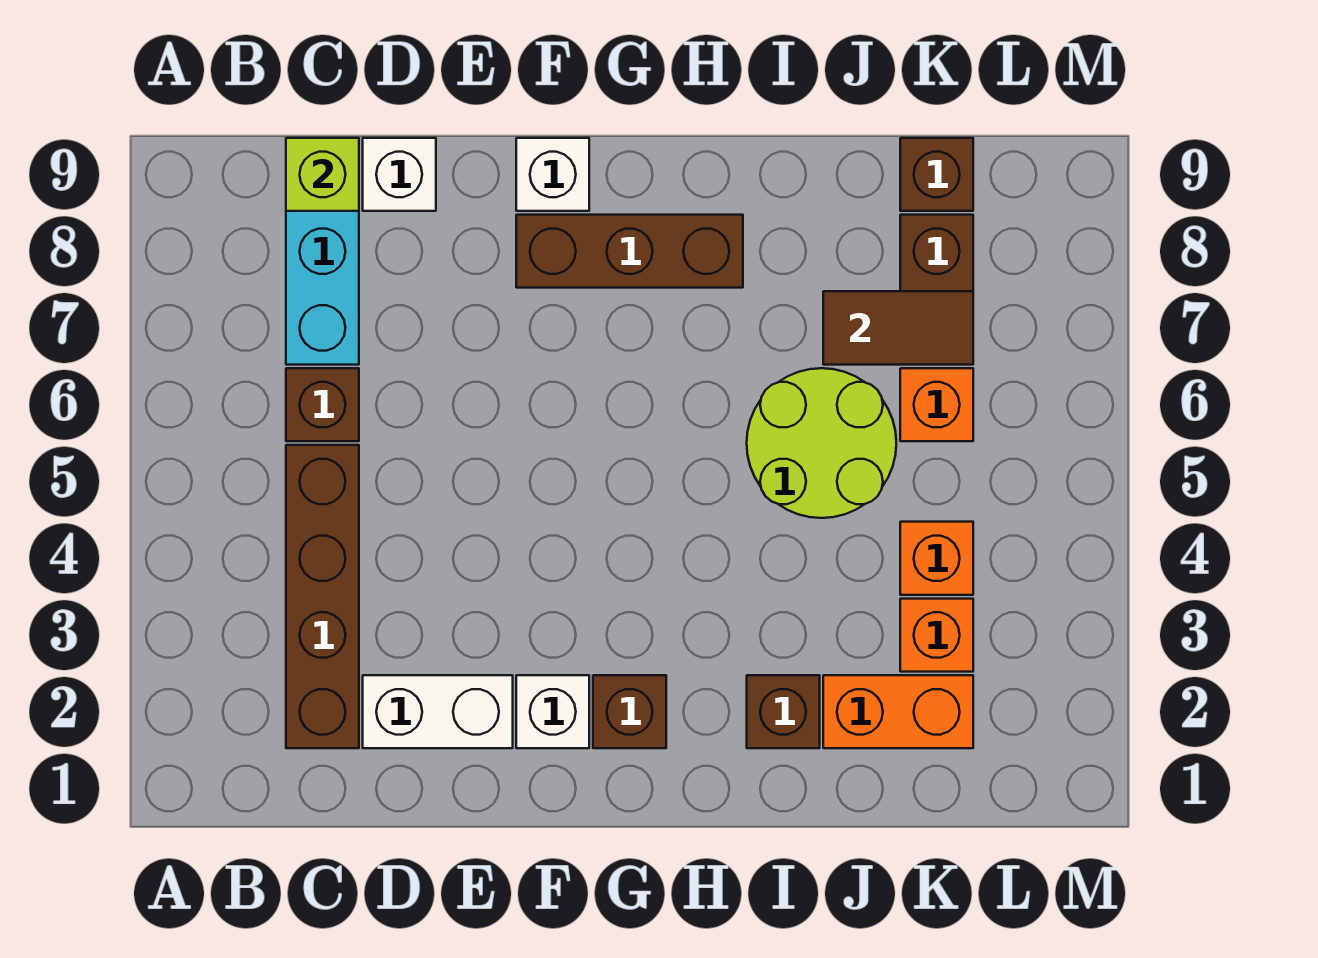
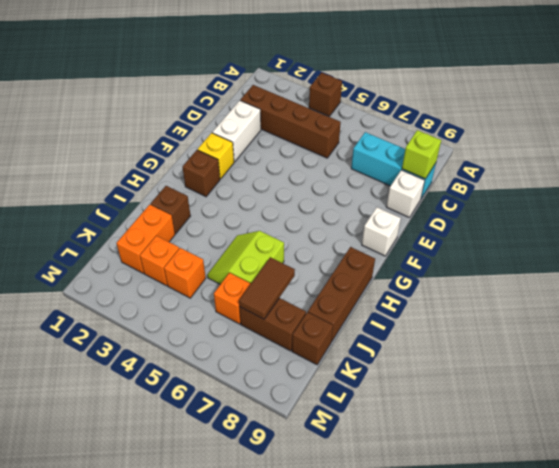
brown 1x1 brick [286,368,359,441] -> brown 1x1 brick moved to [309,73,342,116]
white 1x1 brick [516,675,589,748] -> yellow 1x1 brick [198,133,234,179]
brown 1x3 brick [516,215,743,288] -> brown 1x3 brick moved to [308,247,375,342]
lime 2x2 round brick [747,368,896,518] -> lime 2x2 slope [207,231,284,284]

